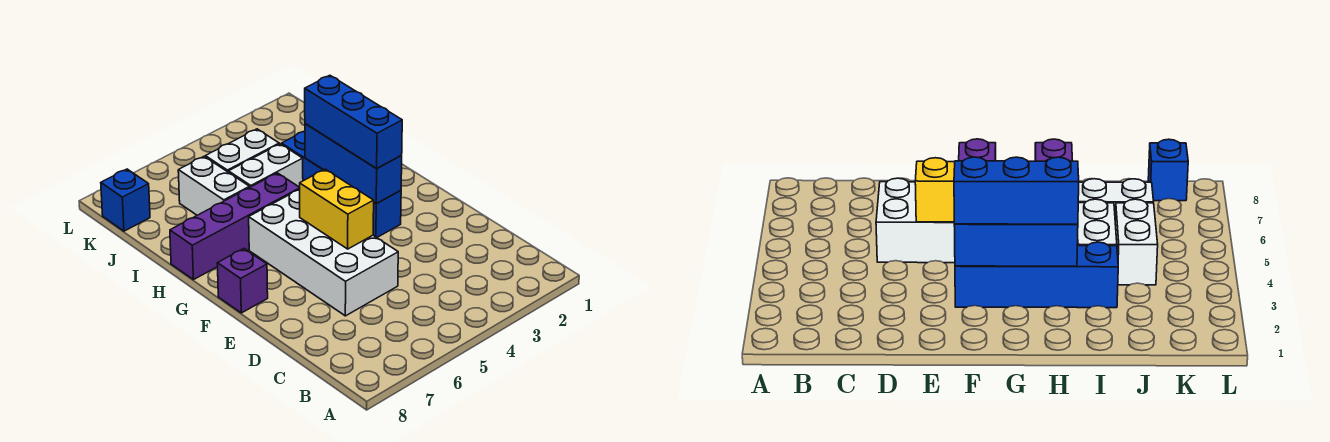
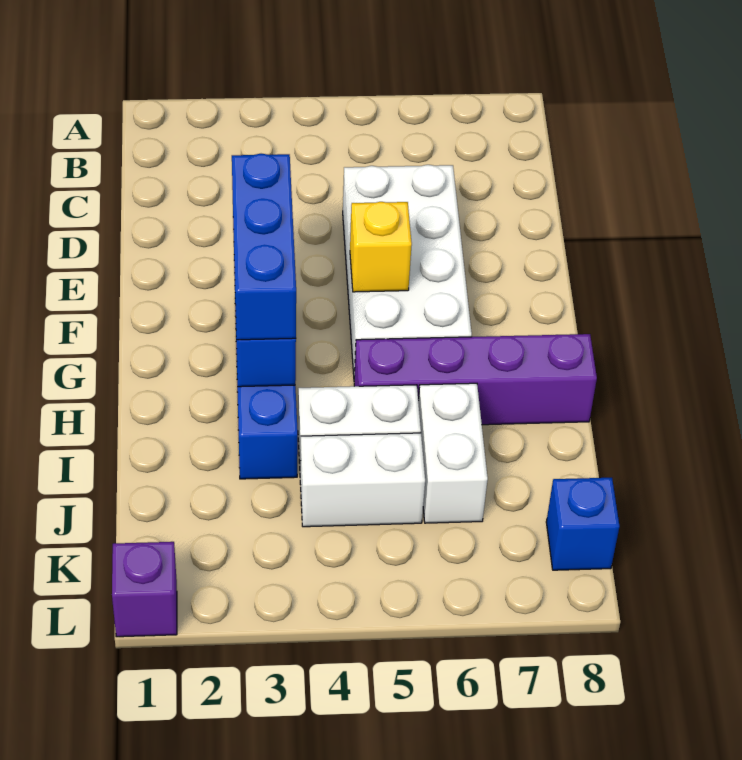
yellow 1x2 brick [300,169,374,249] -> yellow 1x1 brick [350,202,412,292]
purple 1x1 brick [217,249,268,313] -> purple 1x1 brick moved to [112,542,177,637]

